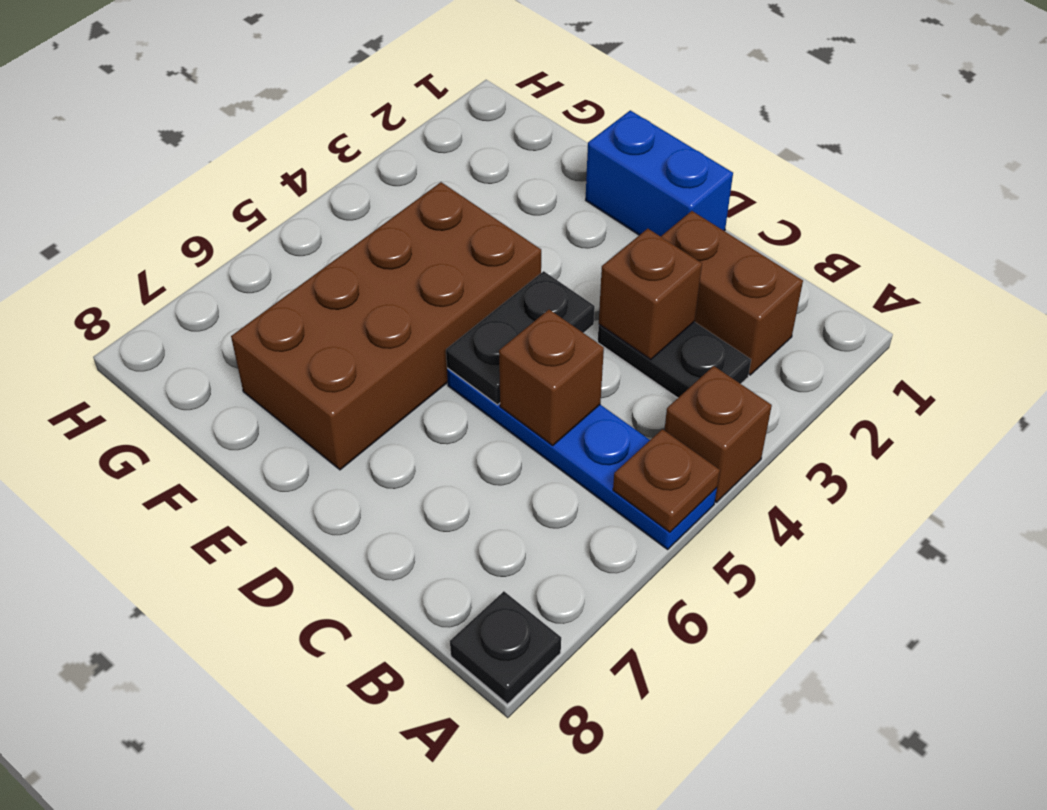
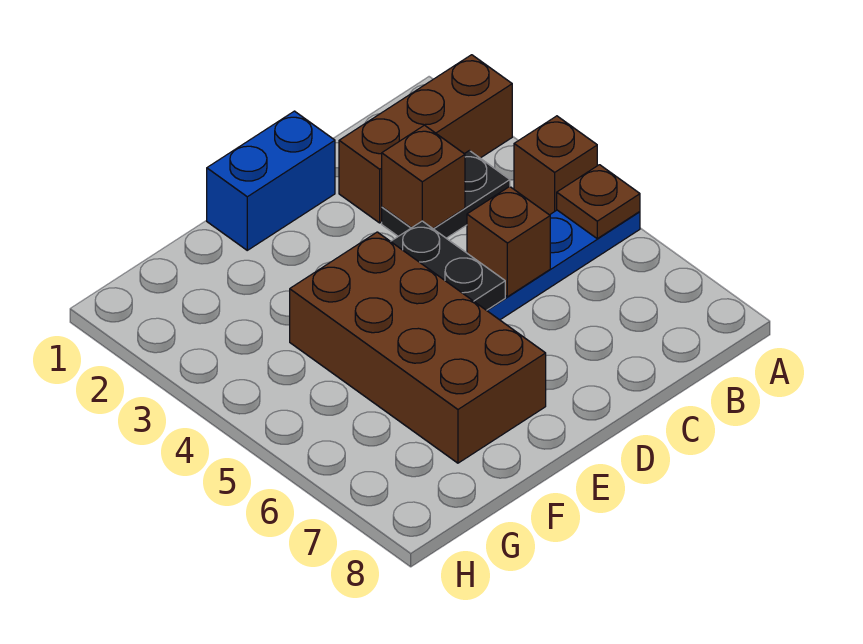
black 1x1 plate [450,591,561,704] -> none
brown 1x2 brick [661,211,803,375] -> brown 1x3 brick [339,55,512,223]

